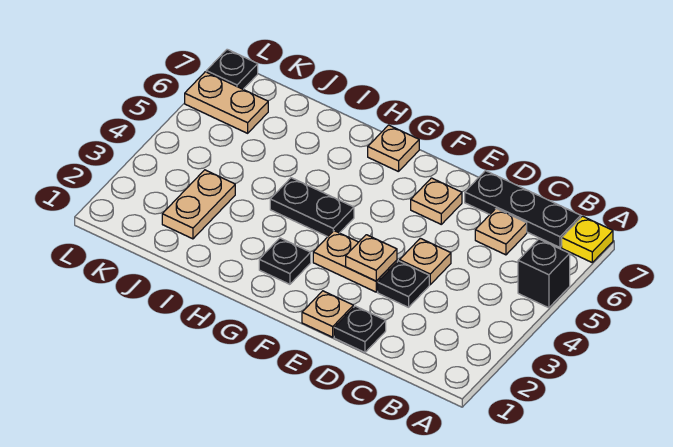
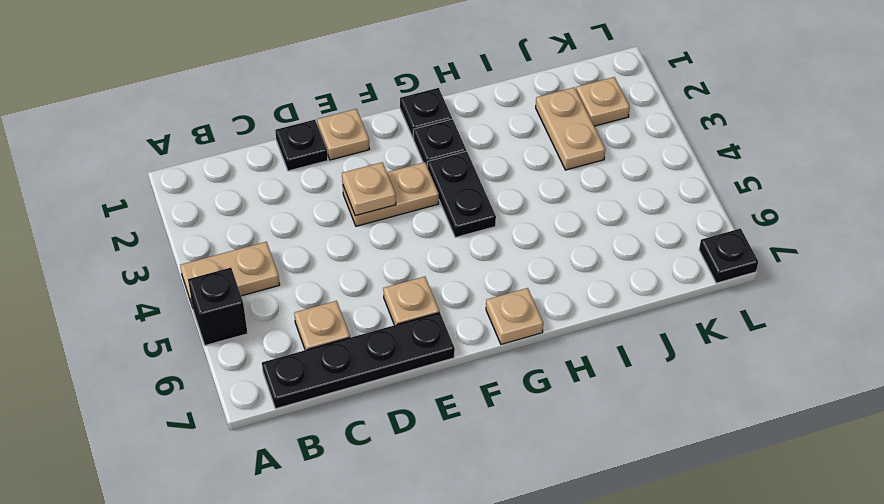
yellow 1x1 plate [562,216,613,262] -> none
black 1x3 plate [465,171,581,247] -> black 1x4 plate [262,313,455,409]
black 1x1 plate [378,261,429,307] -> black 1x1 plate moved to [400,88,452,138]
tan 1x1 plate [400,238,451,285] -> tan 1x1 plate moved to [576,77,630,126]
black 1x2 plate [270,178,354,237] -> black 1x2 plate turned to [427,151,496,238]
tan 1x2 plate [185,72,268,133] -> tan 1x2 plate moved to [180,242,280,308]

